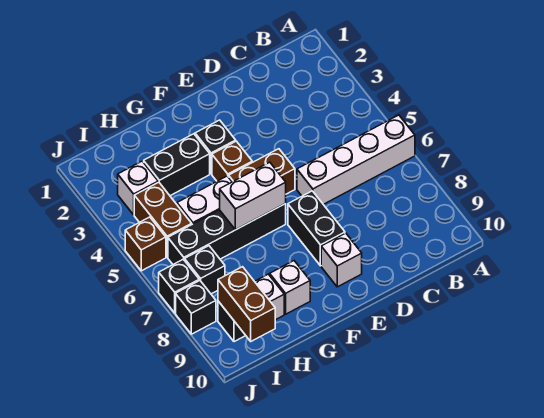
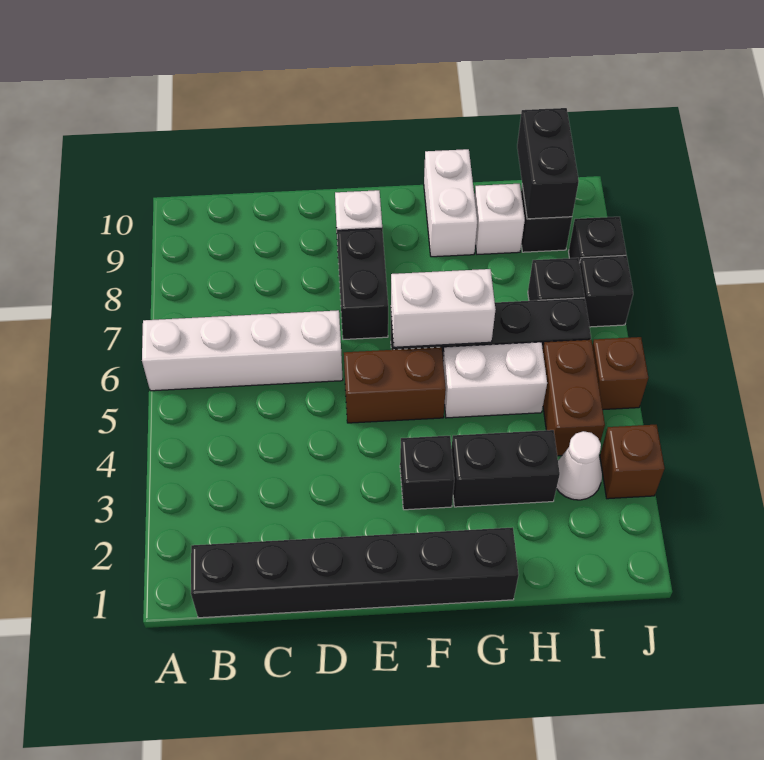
none -> black 1x6 brick [191,527,519,618]
brown 1x1 brick [212,141,252,181] -> brown 1x1 brick moved to [600,425,665,499]
white 1x1 brick [270,261,310,314] -> white 1x2 brick [424,149,477,257]
white 1x1 brick [118,161,158,215] -> white 1x1 cone [557,431,602,500]
brown 1x2 brick [218,267,275,341] -> black 1x2 brick [517,108,579,219]

